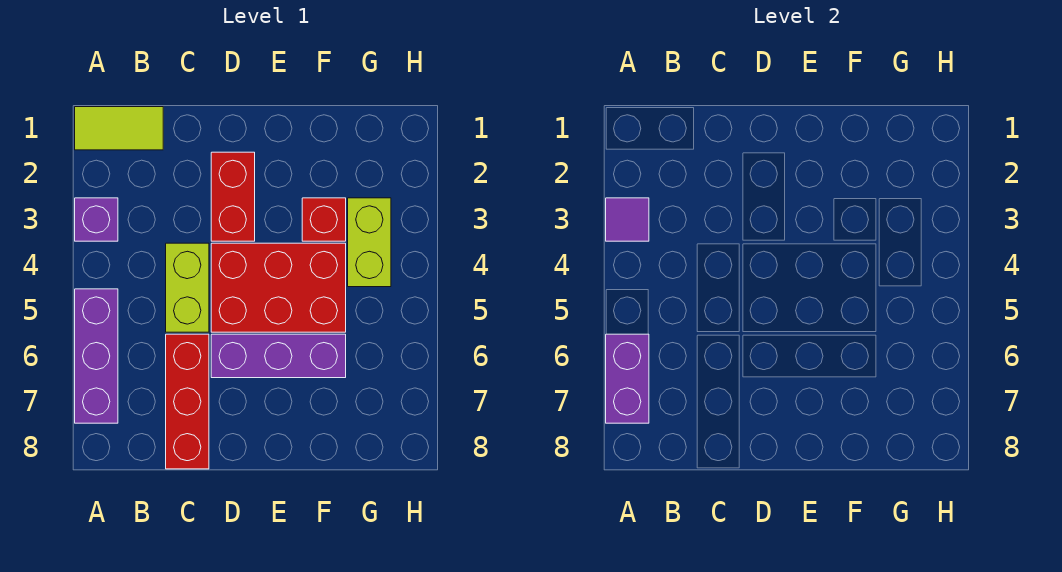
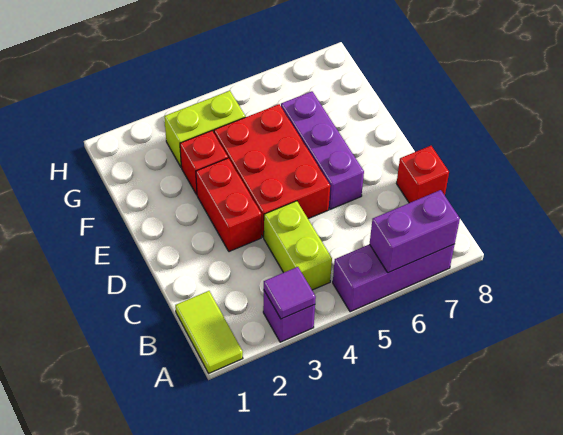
lime 1x2 brick [166,243,209,332] -> lime 1x2 brick turned to [264,201,332,290]
red 1x3 brick [166,334,209,469] -> red 1x1 brick [396,146,449,203]
red 1x2 brick [211,152,255,241] -> red 1x2 brick turned to [196,158,261,252]

